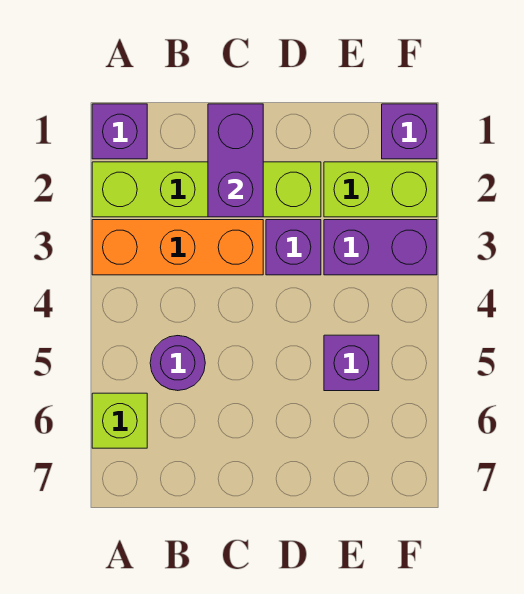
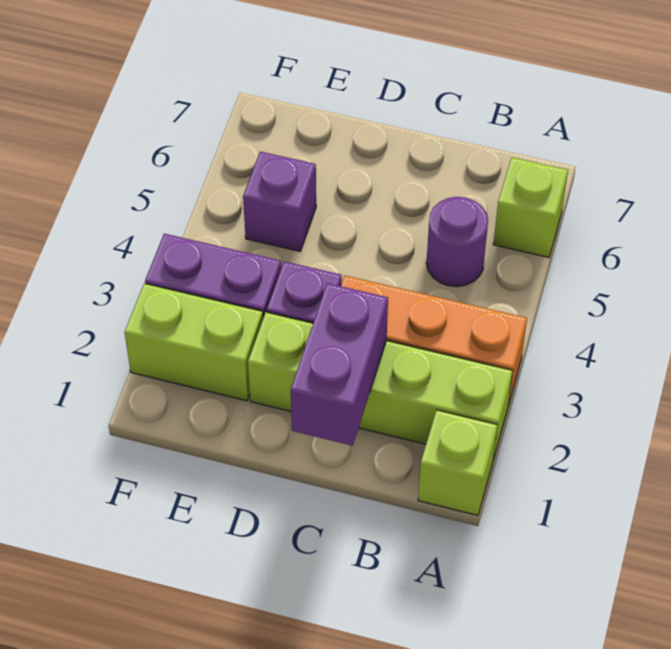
purple 1x1 brick [92,104,147,159] -> lime 1x1 brick [418,410,497,515]
purple 1x1 brick [382,104,437,159] -> none

